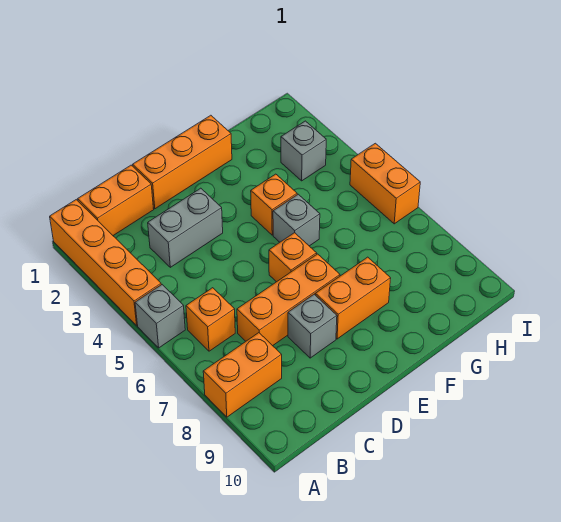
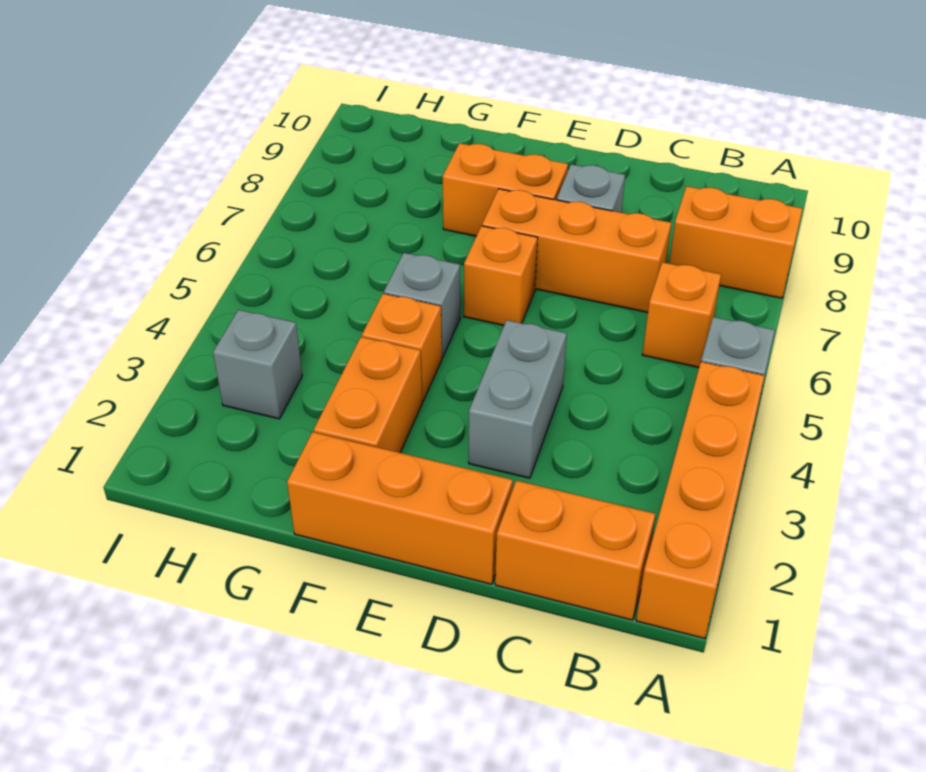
grey 1x2 brick [148,188,223,267] -> grey 1x2 brick turned to [469,320,567,478]
orange 1x2 brick [350,143,420,224] -> orange 1x2 brick moved to [314,337,422,453]

